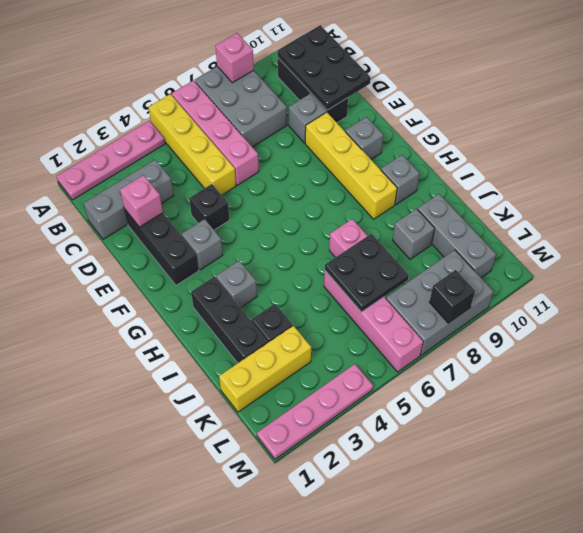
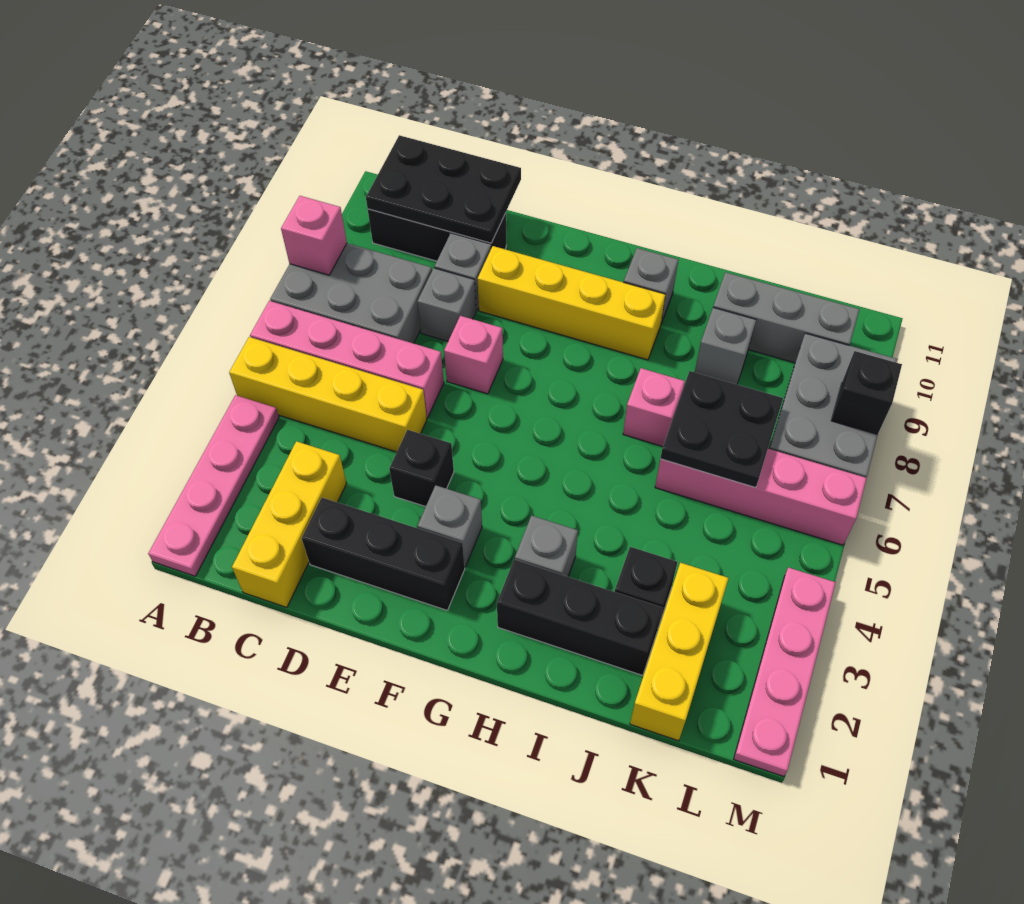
grey 1x3 brick [84,160,174,239] -> yellow 1x3 brick [232,441,346,607]
pink 1x1 brick [120,175,163,227] -> pink 1x1 brick moved to [444,316,503,394]
grey 1x1 brick [345,117,383,159] -> grey 1x1 brick moved to [417,268,476,341]

